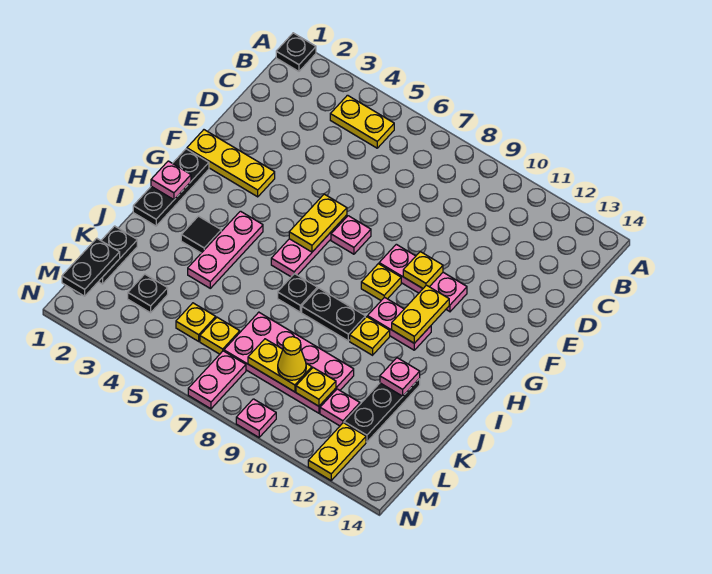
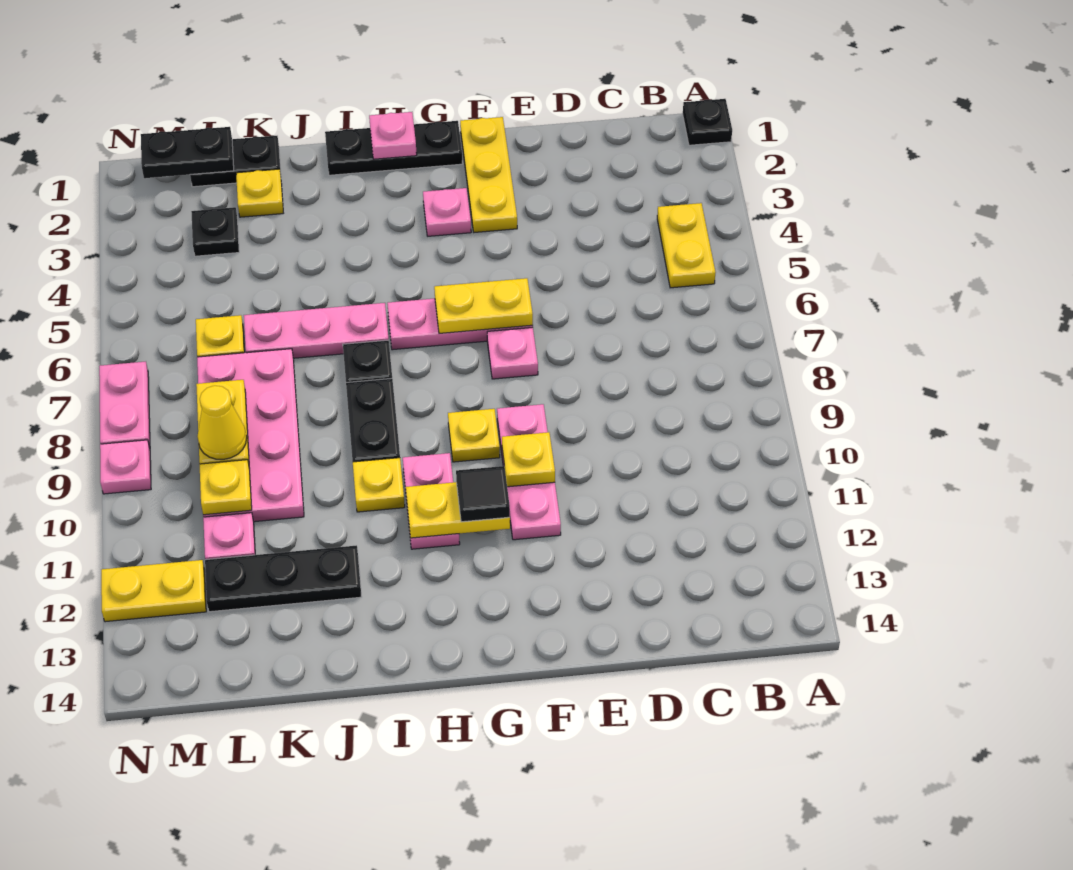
pink 1x3 plate [188,211,263,288] -> pink 1x3 plate moved to [244,303,389,358]
black 1x1 tile [181,216,221,253] -> black 1x1 tile moved to [456,466,510,522]
pink 1x1 plate [380,358,420,396] -> pink 1x1 plate moved to [423,188,471,236]
yellow 1x1 plate [176,303,216,341] -> yellow 1x1 plate moved to [236,169,283,217]
pink 1x2 plate [188,351,246,409] -> pink 1x2 plate turned to [99,362,150,448]

